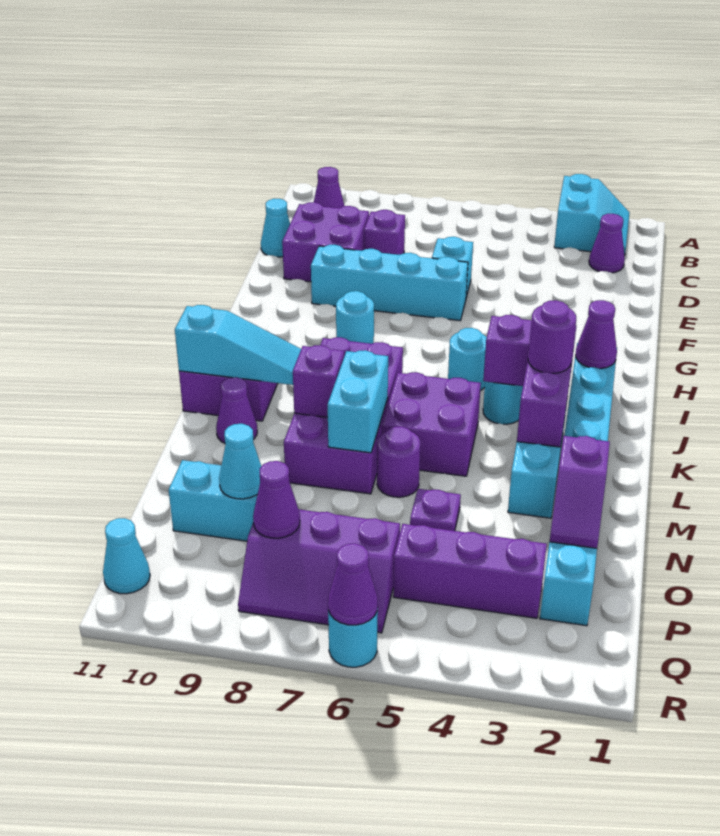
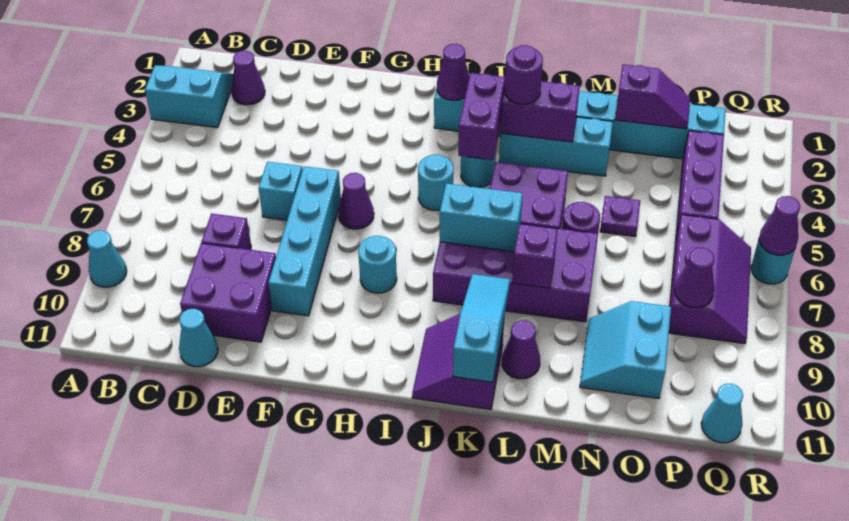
purple 1x1 cone [314,167,344,208] -> purple 1x1 cone moved to [338,173,374,229]
cyan 1x2 brick [328,350,388,453] -> cyan 1x2 brick moved to [440,183,523,252]
cyan 1x1 cone [219,424,261,499] -> cyan 1x1 cone moved to [87,230,127,287]

